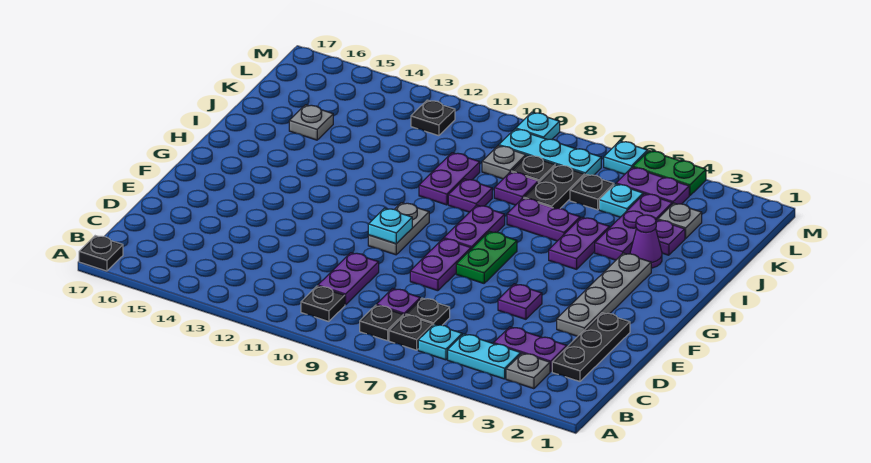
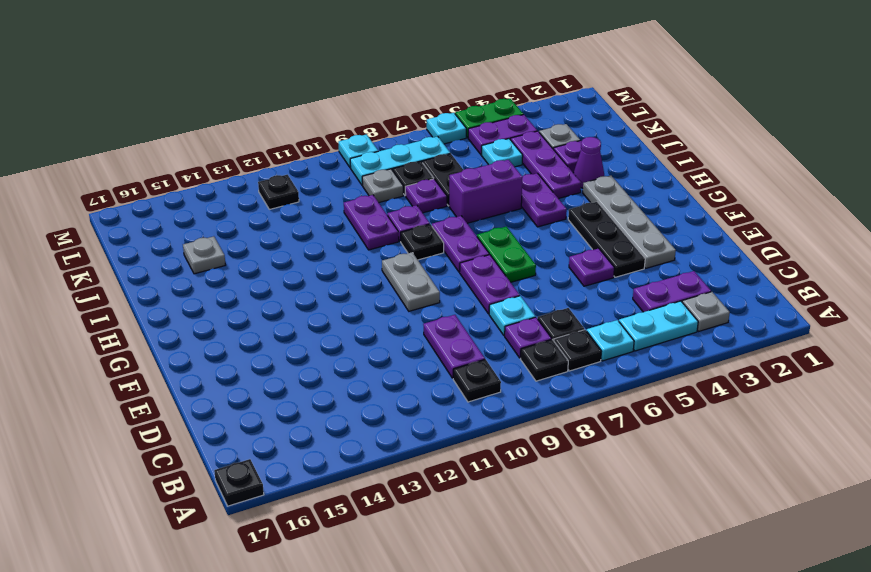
black 1x3 plate [552,313,630,381] -> black 1x3 plate moved to [568,202,645,277]
cyan 1x1 plate [368,208,412,244] -> cyan 1x1 plate moved to [489,296,535,336]
purple 1x2 plate [507,198,580,241] -> purple 1x2 brick [449,160,523,223]
black 1x1 plate [570,174,614,210] -> black 1x1 plate moved to [401,224,444,260]

